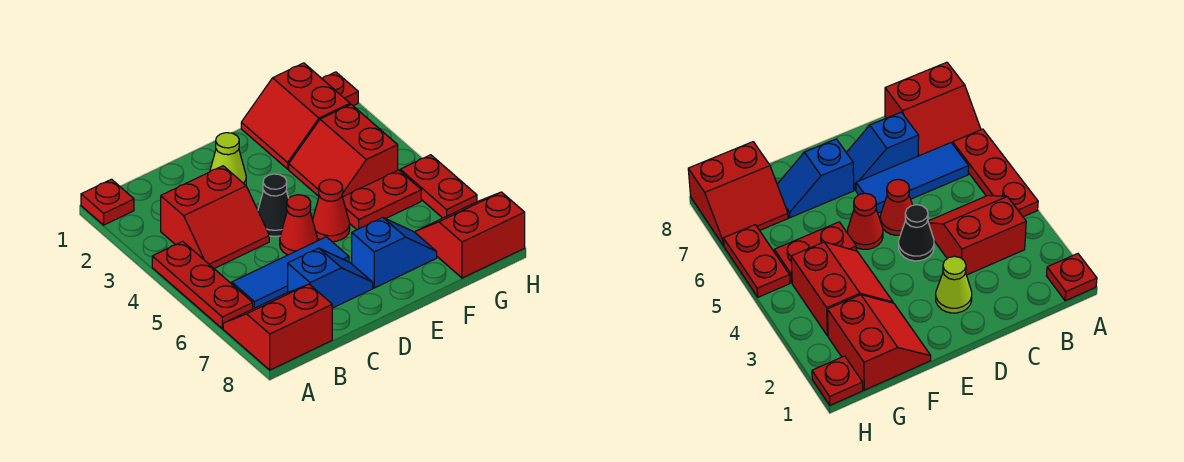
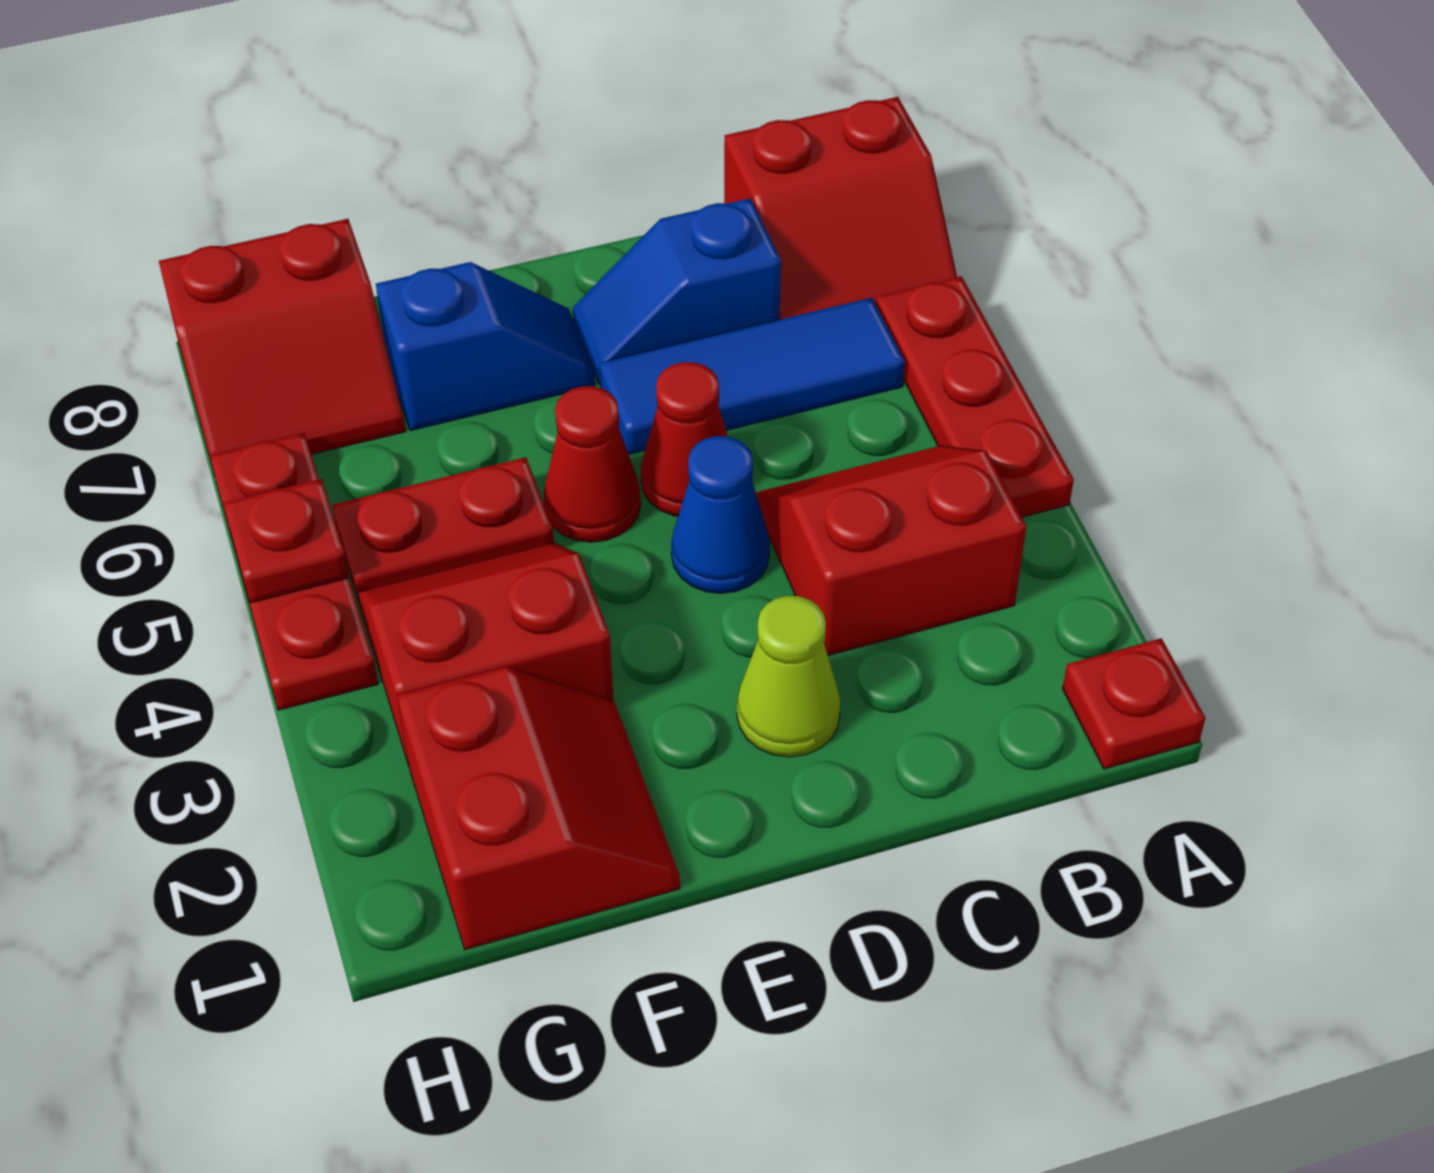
black 1x1 cone [258,174,289,237] -> blue 1x1 cone [671,436,770,593]
blue 1x2 slope [352,218,437,288] -> blue 1x2 slope turned to [376,262,595,431]
red 2x2 slope [289,104,398,197] -> red 2x2 slope turned to [358,543,614,766]
red 1x1 plate [322,72,358,106] -> red 1x1 plate moved to [224,479,349,603]
red 1x2 plate [400,155,477,218] -> red 1x3 plate [210,433,378,710]

